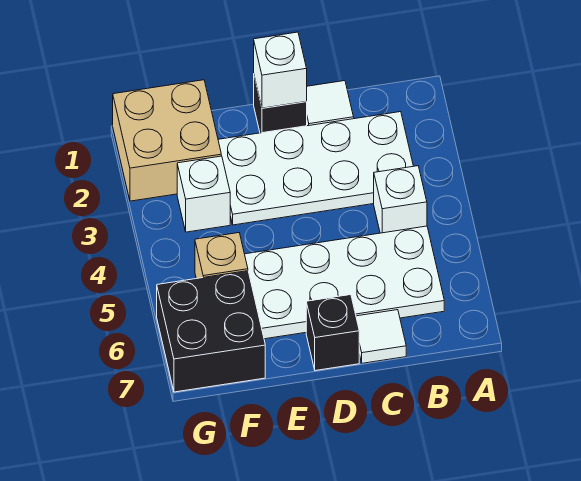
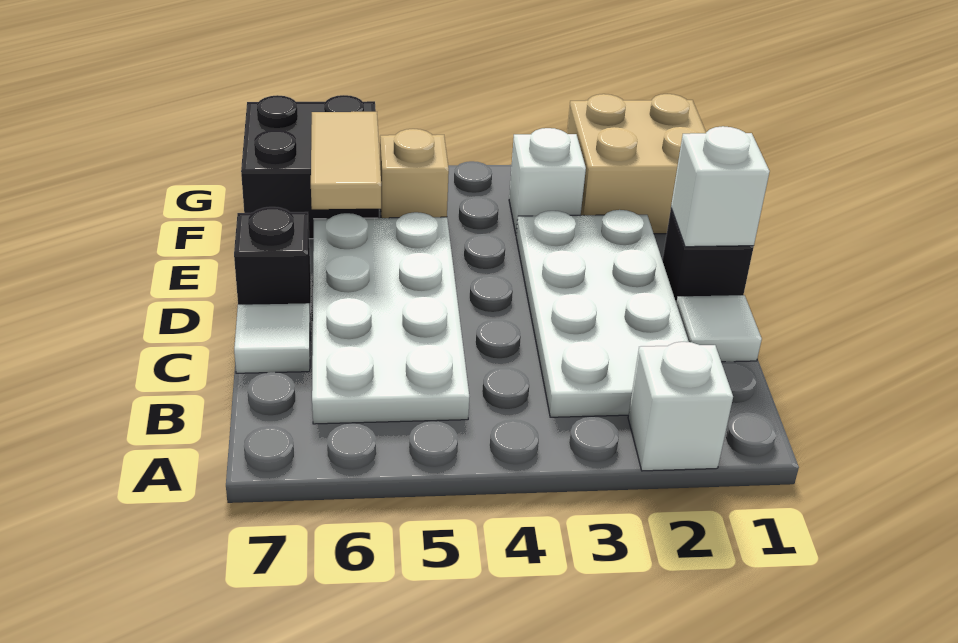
white 1x1 brick [374,166,427,233] -> white 1x1 brick moved to [628,342,733,471]
none -> tan 1x2 tile [311,112,381,209]

